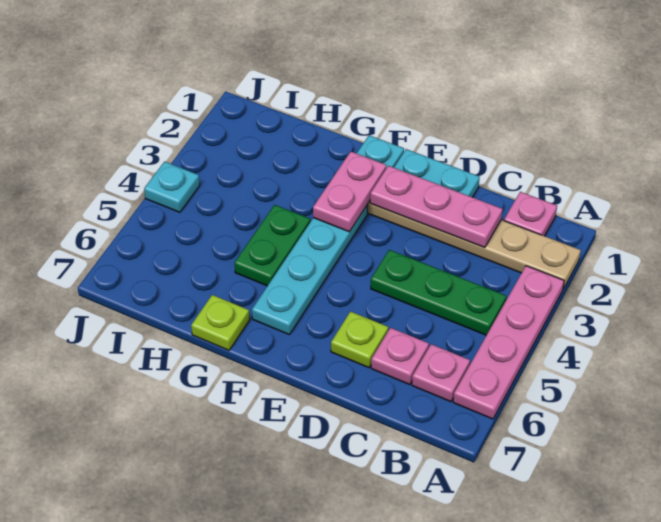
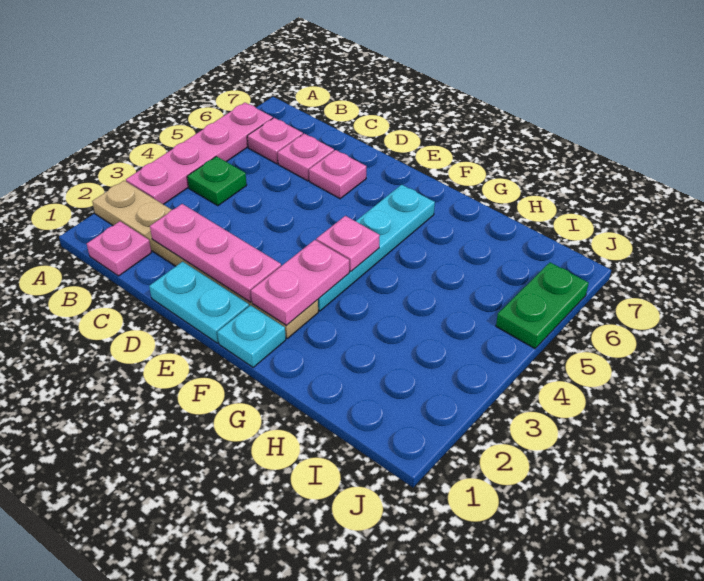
green 1x3 plate [371,250,506,335] -> green 1x1 plate [187,156,247,206]
lime 1x1 plate [331,312,388,368] -> pink 1x1 plate [309,150,366,199]
none -> pink 1x1 plate [316,216,380,271]
green 1x2 plate [235,205,310,286] -> green 1x2 plate moved to [496,262,589,349]
lime 1x1 plate [191,295,250,350] -> none
cyan 1x1 plate [144,162,200,212] -> none

